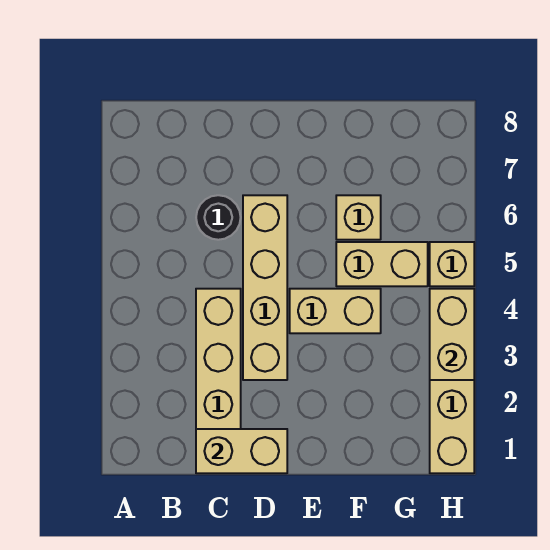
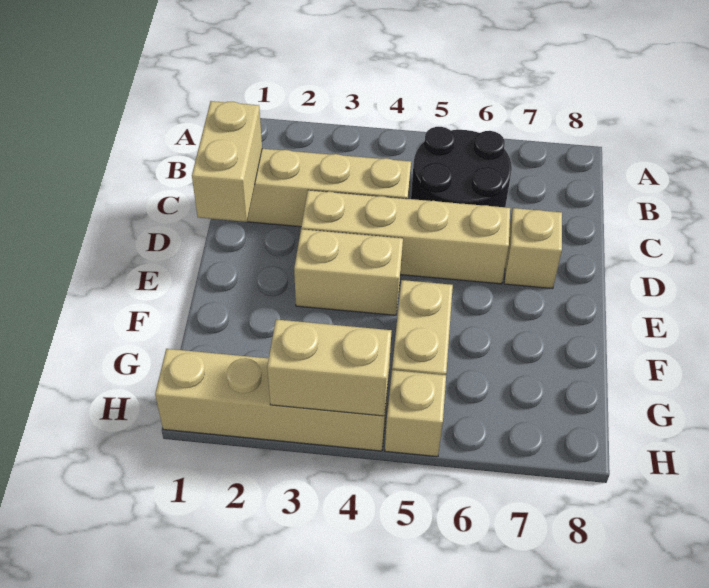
black 1x1 round brick [196,195,241,240] -> black 2x2 round brick [411,127,512,207]
tan 1x2 brick [290,289,381,333] -> tan 1x2 brick turned to [294,229,403,315]
tan 1x1 brick [336,195,381,240] -> tan 1x1 brick moved to [504,208,562,289]

